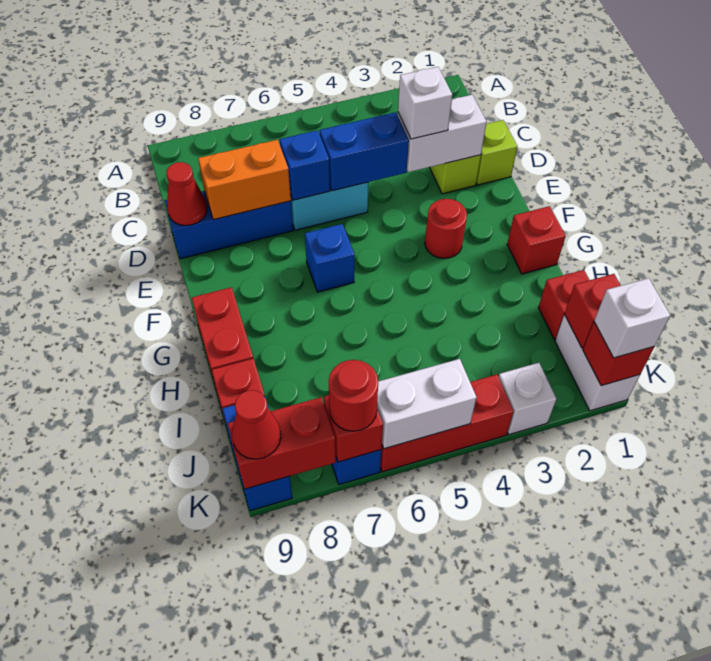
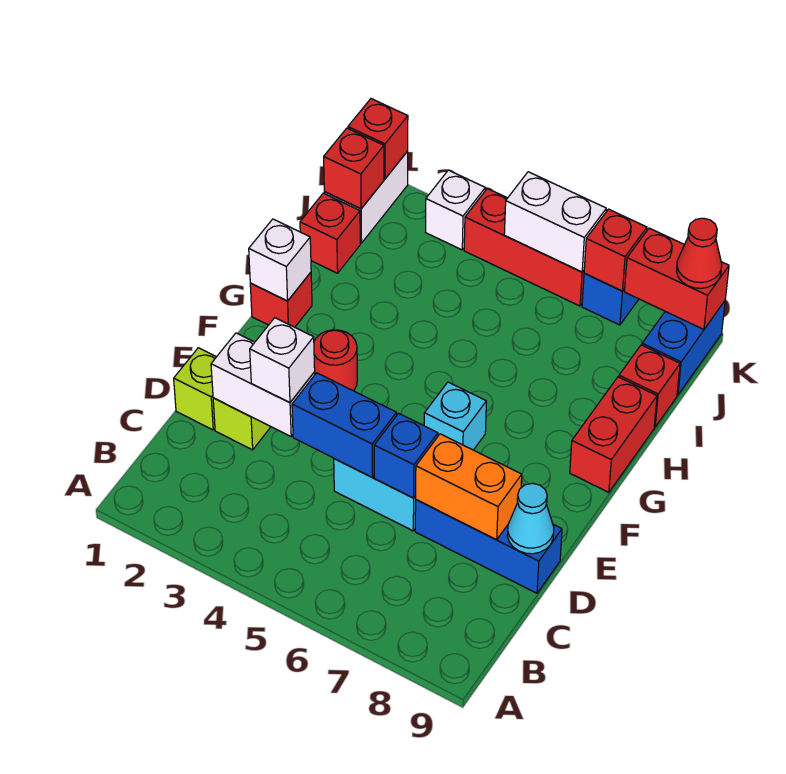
red 1x1 cone [167,162,207,225] -> cyan 1x1 cone [507,483,554,554]
blue 1x1 brick [305,224,355,292] -> cyan 1x1 brick [424,382,486,450]
white 1x1 brick [594,278,670,358] -> white 1x1 brick moved to [249,219,311,301]
red 1x1 round brick [328,360,378,431] -> none

